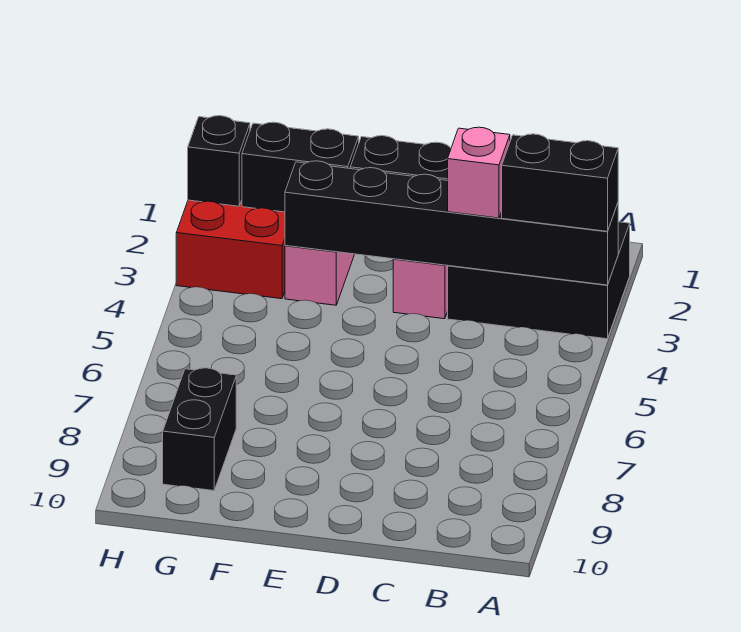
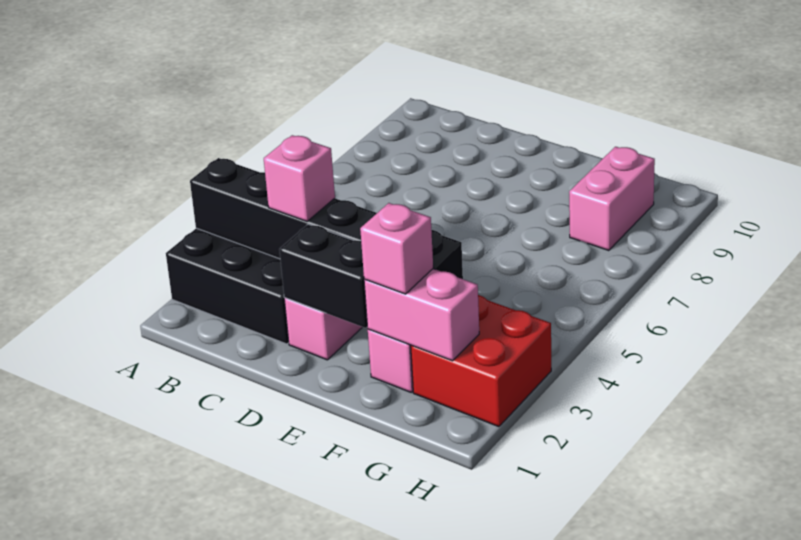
black 1x2 brick [502,134,618,231] -> none
black 1x2 brick [242,122,359,212] -> pink 1x2 brick [364,269,479,361]
none -> pink 1x1 brick [360,203,433,294]
black 1x2 brick [163,368,236,491] -> pink 1x2 brick [569,147,655,251]
black 1x1 brick [188,116,250,206] -> none

